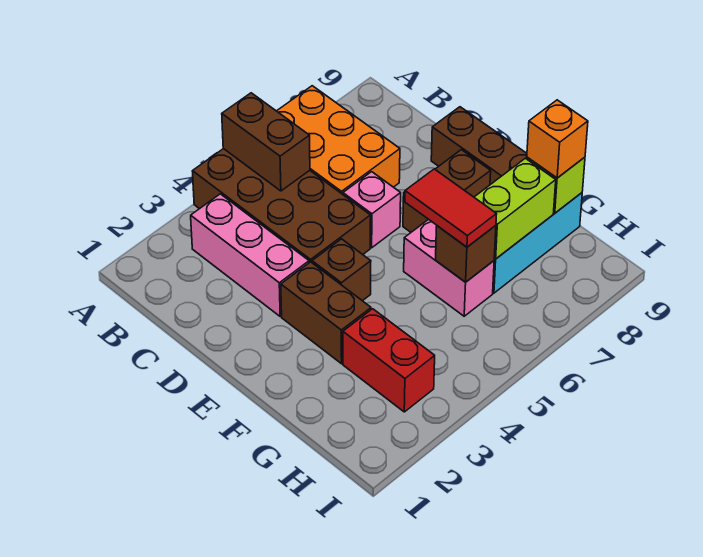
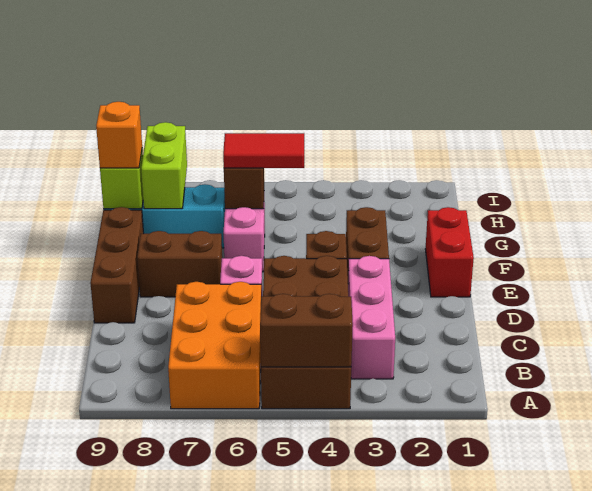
brown 1x2 brick [222,93,310,191] -> brown 1x2 brick turned to [260,294,353,367]
red 1x2 tile [405,169,497,247] -> red 1x2 tile turned to [223,133,304,168]
red 1x2 brick [343,309,435,412] -> red 1x2 brick moved to [425,207,474,297]
lime 1x2 brick [474,158,556,259] -> lime 1x2 brick turned to [141,122,187,209]

